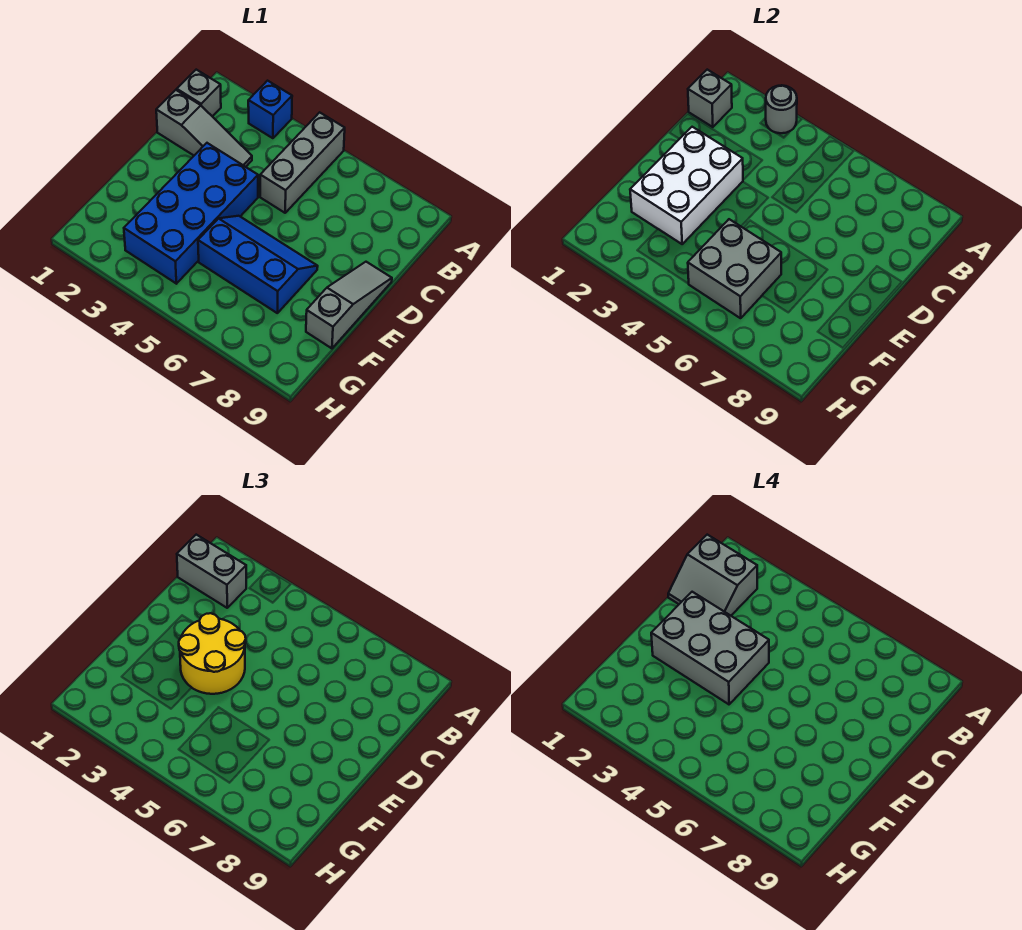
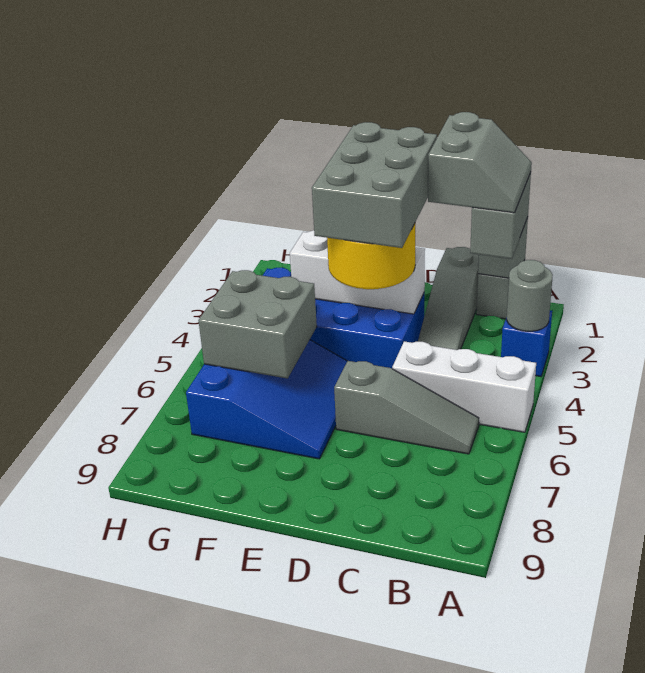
grey 1x3 brick [260,112,345,213] -> white 1x3 brick [392,341,536,432]
grey 2x2 slope [668,535,757,616] -> grey 2x2 slope turned to [428,112,532,213]
white 2x3 brick [630,127,743,244] -> white 1x3 brick [290,230,425,314]
grey 1x3 slope [306,262,392,348] -> grey 1x3 slope moved to [334,361,479,454]
blue 2x3 slope [198,216,318,313] -> blue 3x3 slope [186,340,347,459]

